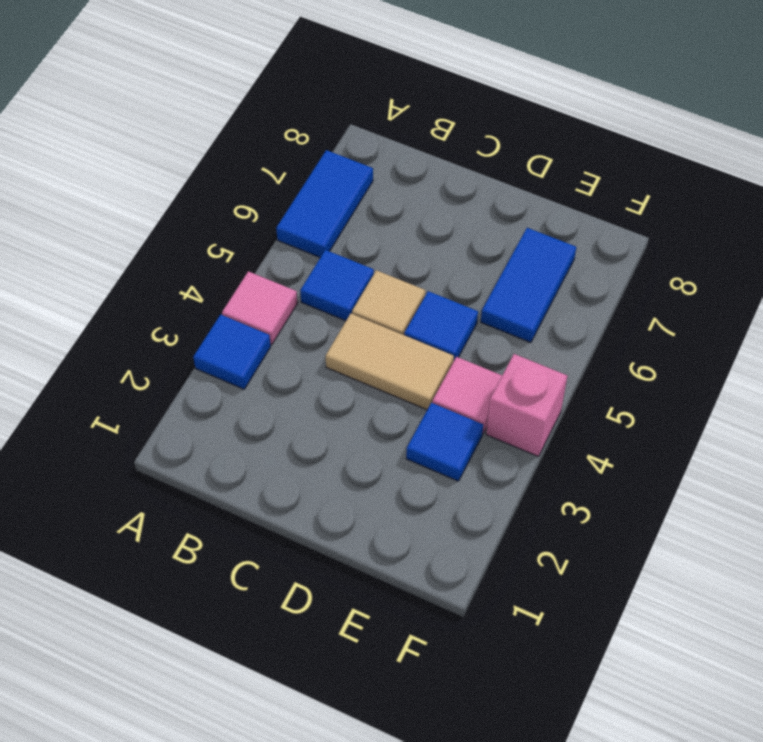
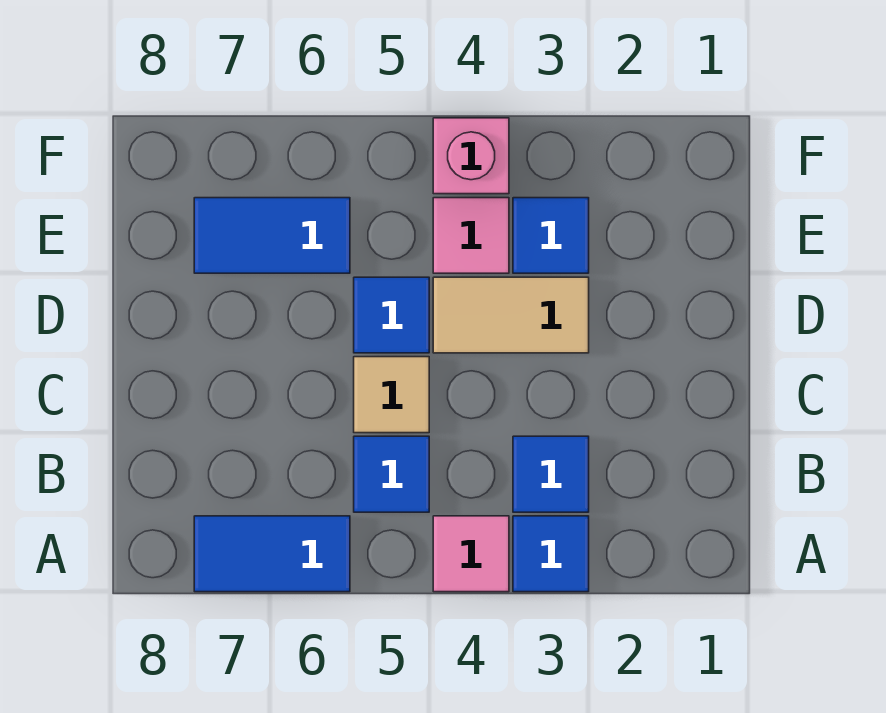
none -> blue 1x1 tile [513,436,589,512]
tan 1x2 tile [326,314,454,410] -> tan 1x2 tile turned to [433,277,589,353]

